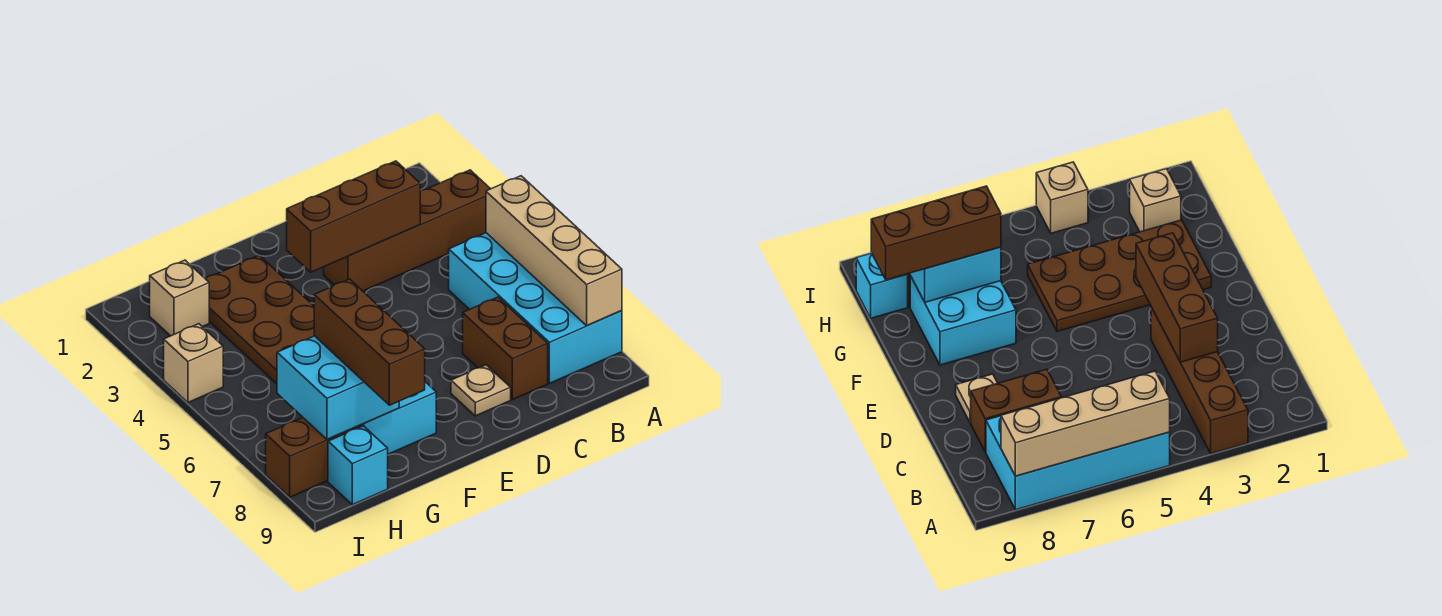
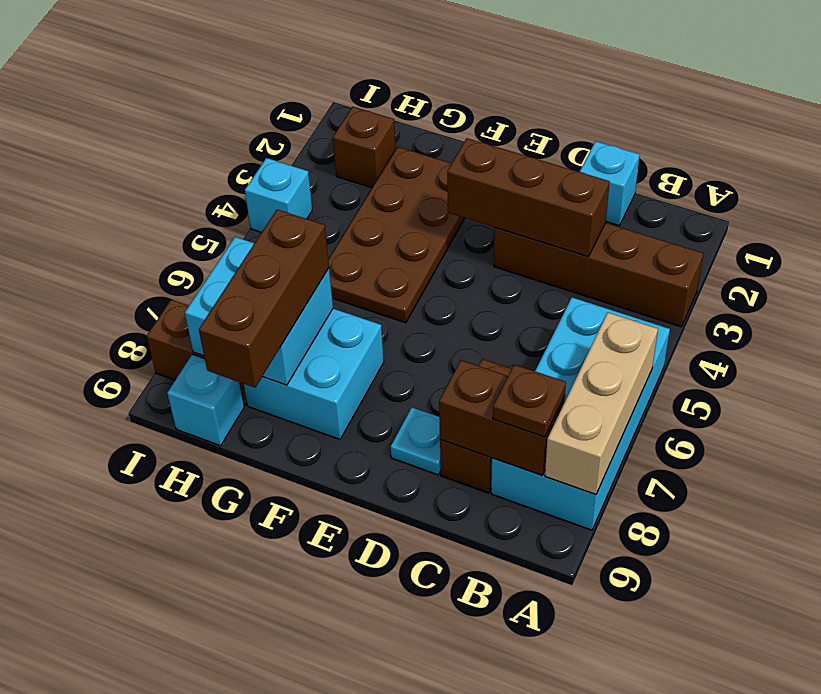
tan 1x4 brick [486,176,622,326] -> tan 1x3 brick [545,313,658,495]
none -> brown 1x2 brick [439,360,565,475]
none -> brown 1x1 plate [493,364,566,437]
none -> cyan 1x1 brick [580,141,640,225]
tan 1x1 plate [451,365,511,416] -> cyan 1x1 plate [391,408,441,475]
tan 1x1 brick [150,260,209,336] -> brown 1x1 brick [333,107,396,188]
tan 1x1 brick [164,324,223,403] -> cyan 1x1 brick [245,158,312,232]

